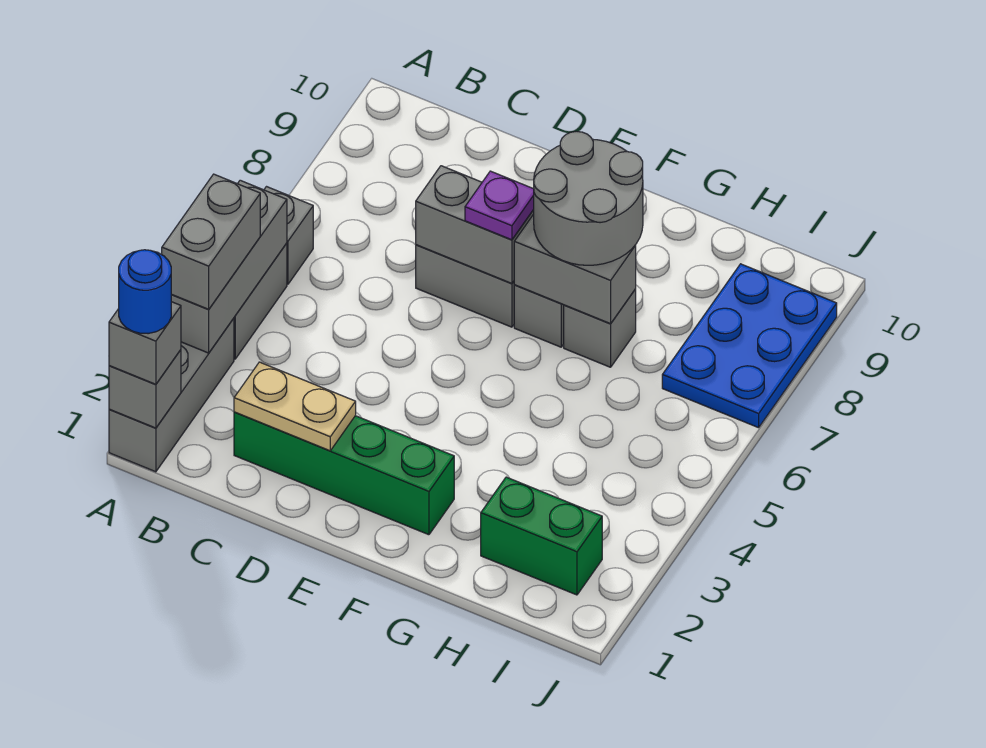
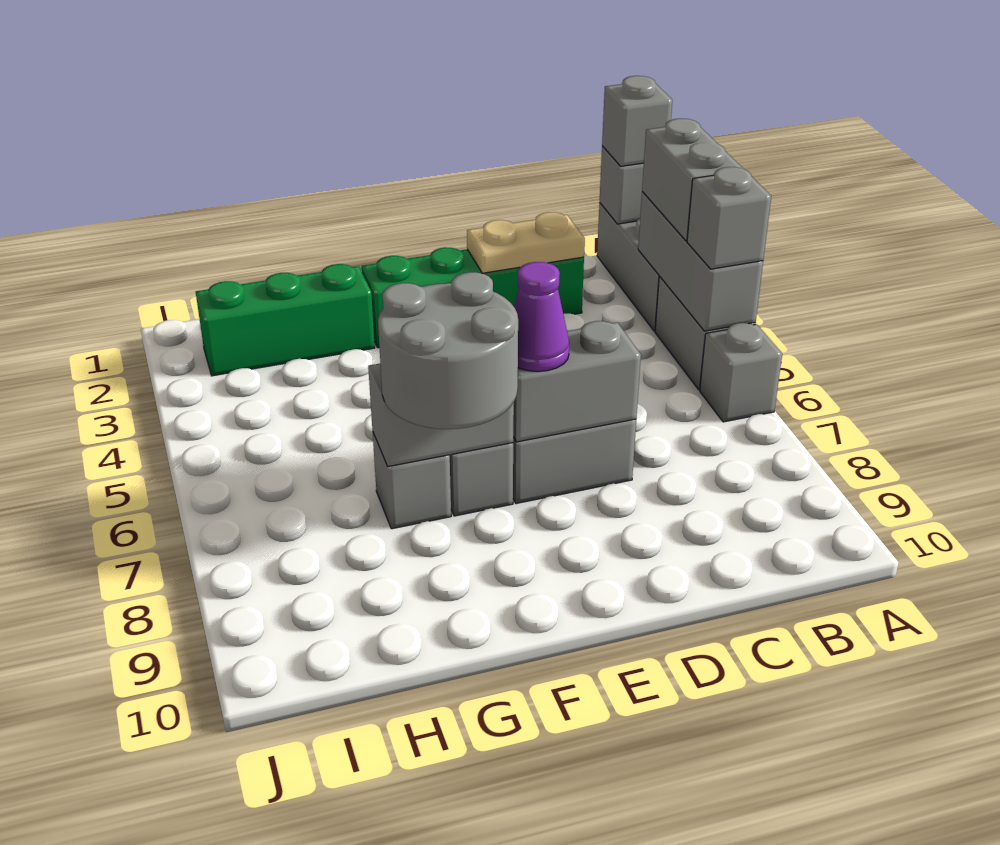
blue 1x1 round brick [119,250,171,334] -> none
none -> grey 1x1 brick [687,167,771,269]
purple 1x1 plate [465,171,534,240] -> purple 1x1 cone [514,262,569,372]
green 1x2 brick [481,477,602,595] -> green 1x3 brick [196,264,375,376]
blue 2x3 plate [662,264,837,428] -> none

